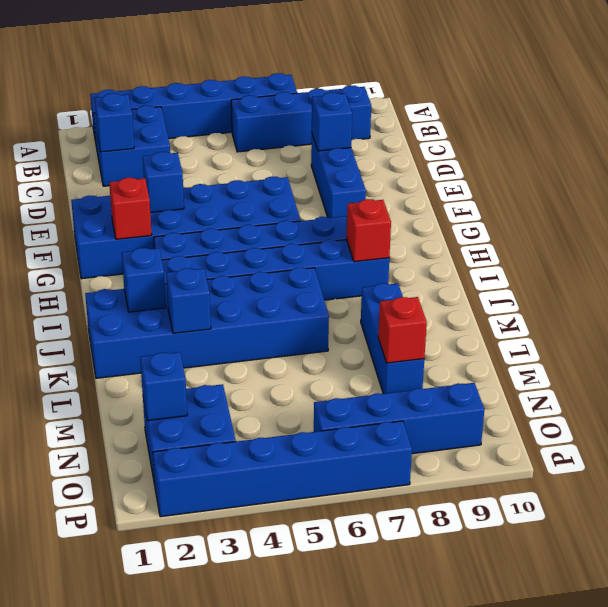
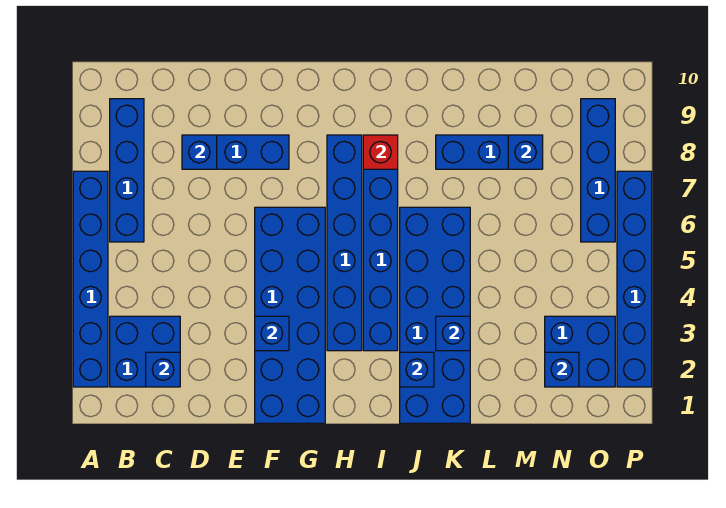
red 1x1 brick [109,178,152,239] -> none
red 1x1 brick [378,297,427,363] -> blue 1x1 brick [508,135,543,169]

